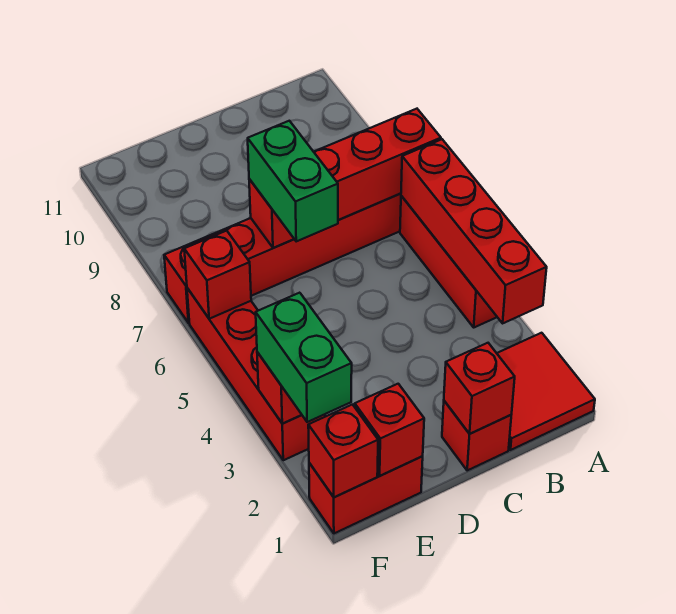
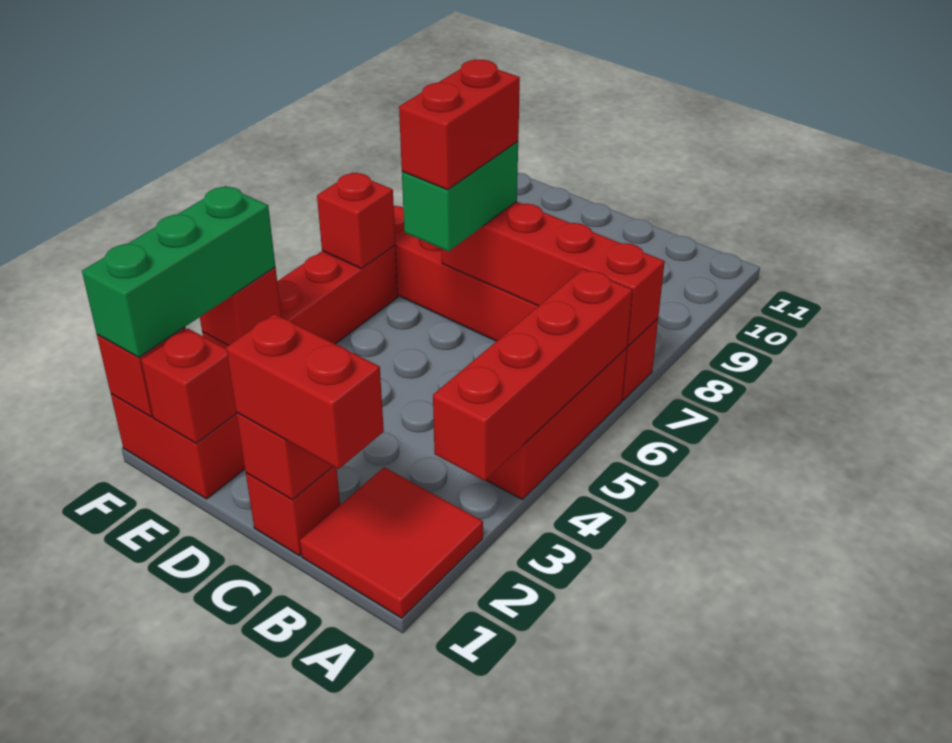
none -> red 1x2 brick [226,314,384,469]
none -> red 1x2 brick [399,60,520,190]
green 1x2 brick [256,293,352,422] -> green 1x3 brick [82,186,275,357]

